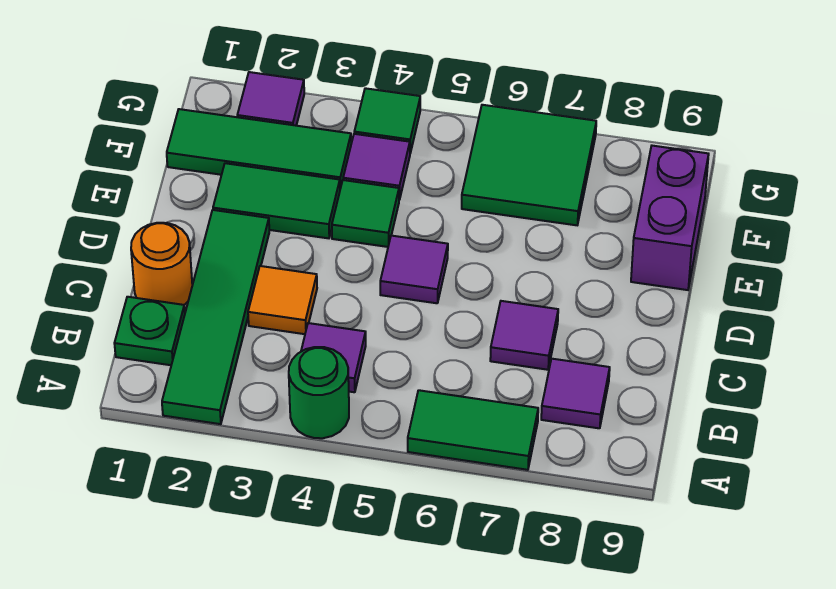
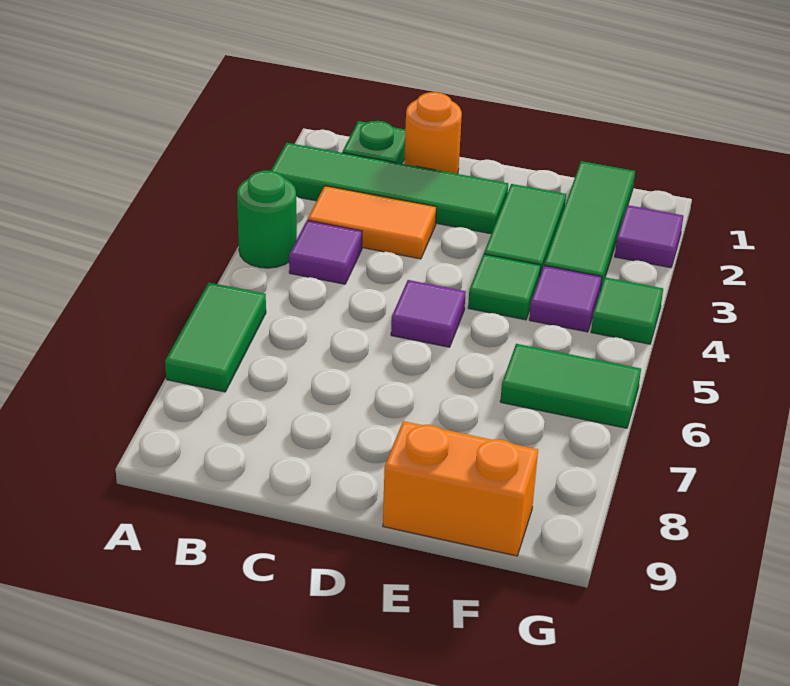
purple 1x1 tile [541,359,610,428] -> none
orange 1x1 tile [248,266,317,334] -> orange 1x2 tile [308,186,436,259]
purple 1x1 tile [490,301,558,370] -> none
purple 1x2 brick [631,146,709,290] -> orange 1x2 brick [383,421,538,556]
green 2x2 tile [462,105,596,225] -> green 1x2 tile [500,344,641,428]

